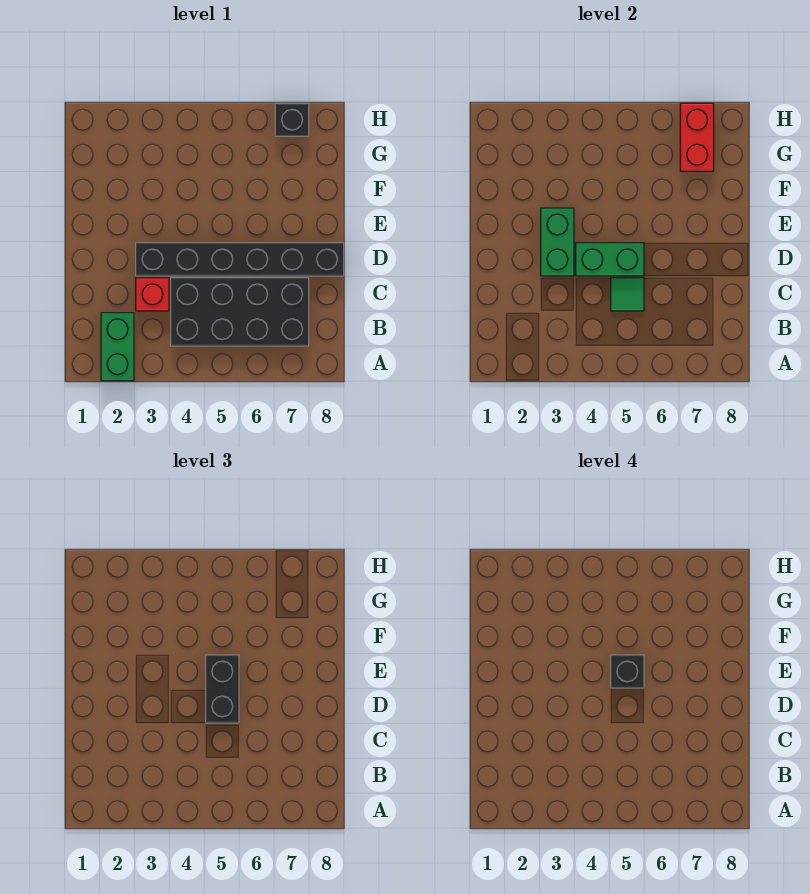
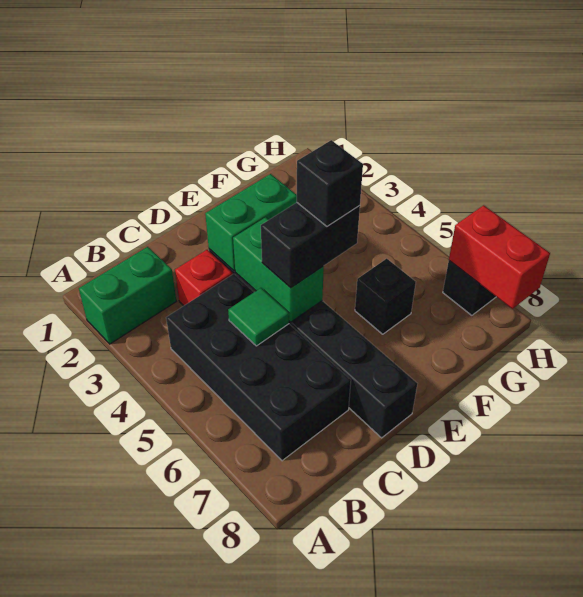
none -> black 1x1 brick [355,259,416,334]
red 1x2 brick [680,103,714,171] -> red 1x2 brick turned to [449,205,550,309]

